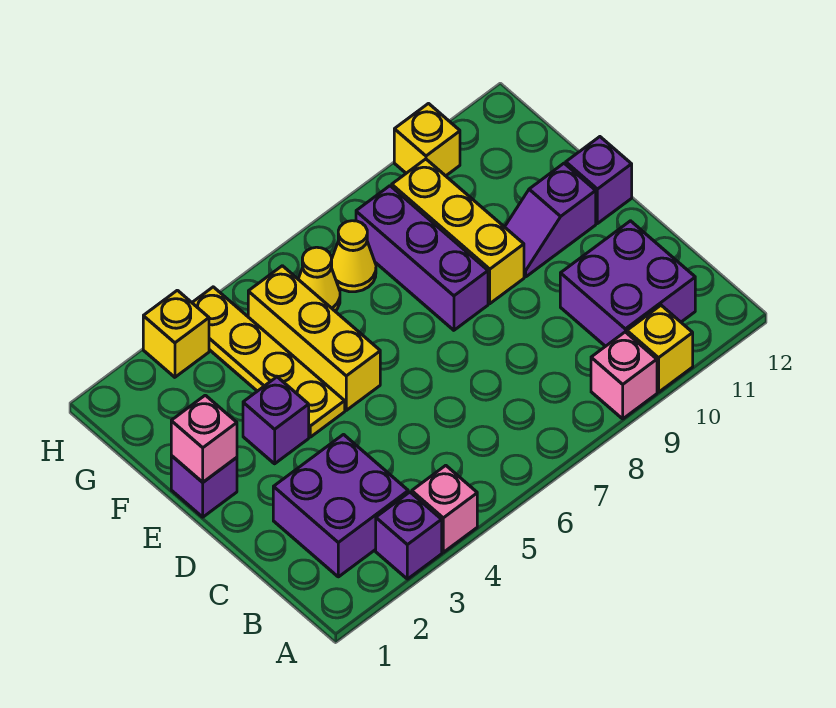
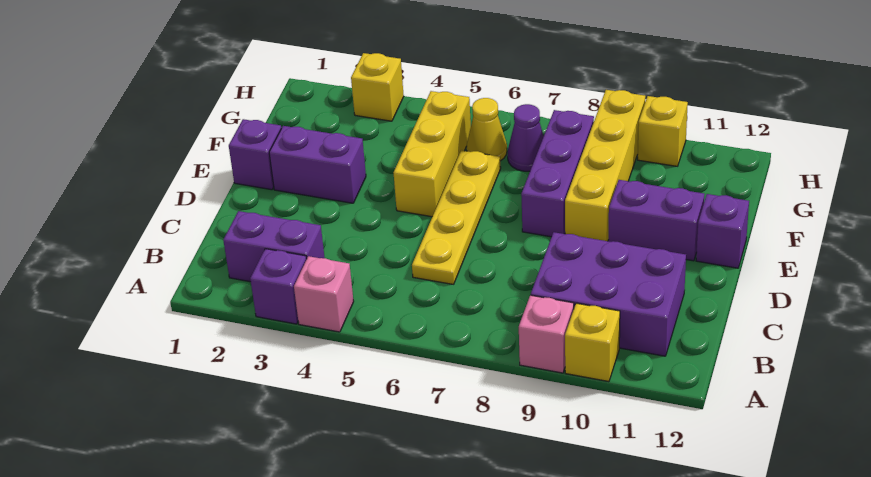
purple 2x2 brick [273,435,408,577] -> purple 1x2 brick [223,211,325,282]
purple 2x2 brick [560,221,695,346] -> purple 2x3 brick [531,232,686,356]
pink 1x1 brick [171,395,237,482] -> none
purple 1x1 brick [243,377,309,464] -> purple 1x2 brick [269,126,366,203]
yellow 1x4 plate [192,287,345,437] -> yellow 1x4 plate moved to [412,150,501,284]
yellow 1x3 brick [392,159,524,304] -> yellow 1x4 brick [565,90,645,241]
purple 1x2 slope [505,163,596,277] -> purple 1x2 brick [608,180,704,261]
yellow 1x1 cone [331,221,376,292] -> purple 1x1 cone [508,104,544,171]

